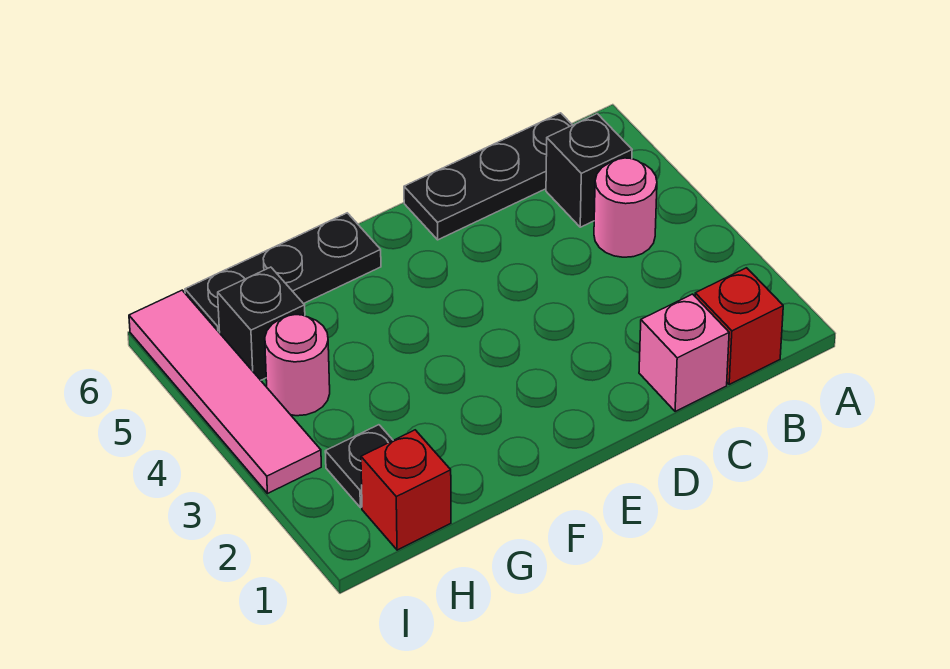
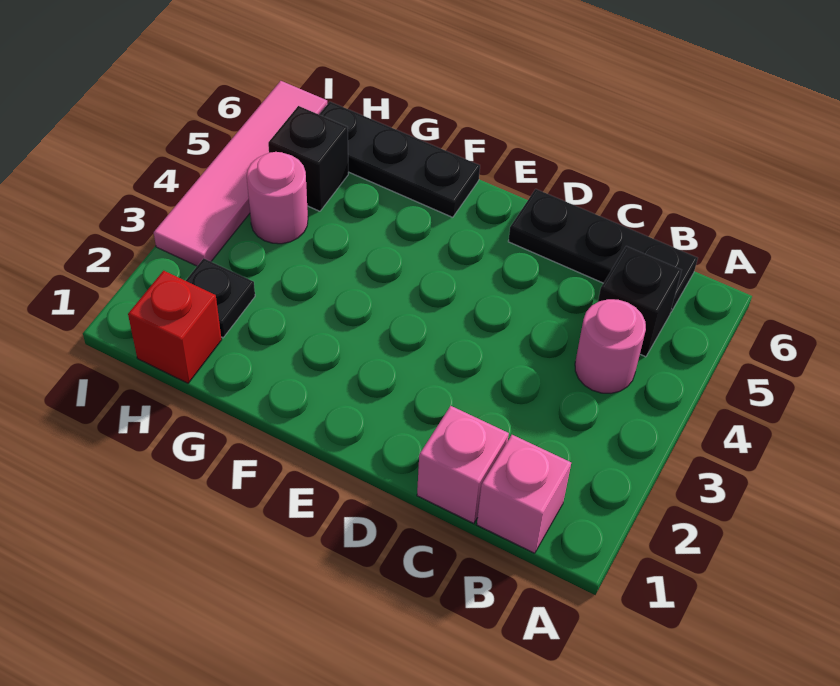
red 1x1 brick [695,268,783,384] -> pink 1x1 brick [477,435,571,553]

